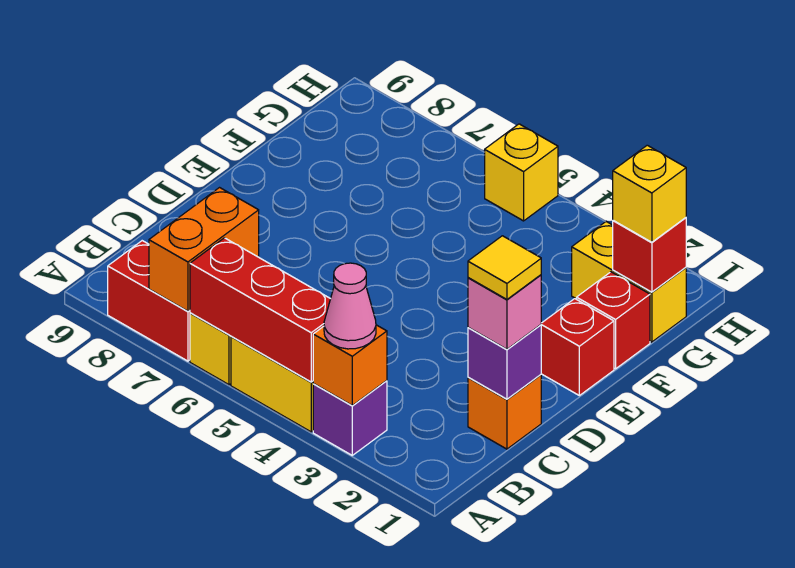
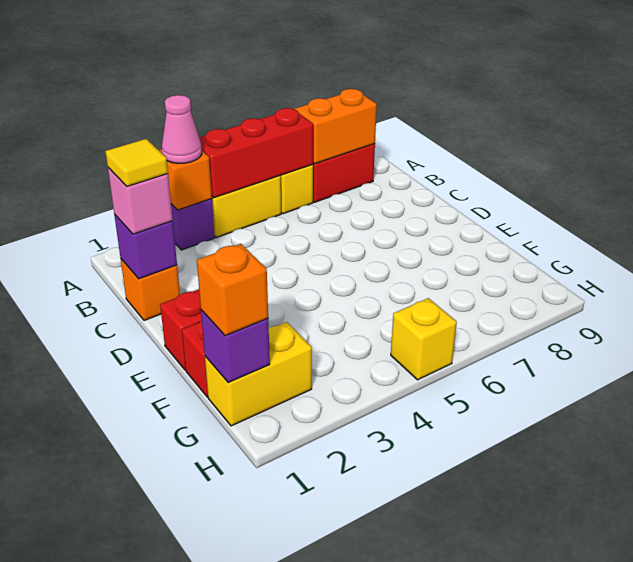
orange 1x2 brick [149,188,259,311] -> orange 1x2 brick turned to [295,89,377,164]
red 1x1 brick [613,218,686,292] -> purple 1x1 brick [201,310,270,383]
yellow 1x1 brick [613,145,686,242] -> orange 1x1 brick [197,244,268,336]

